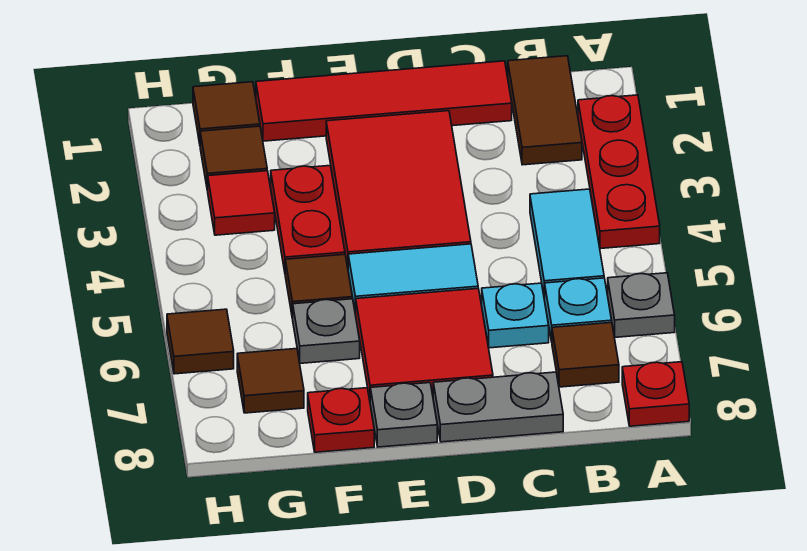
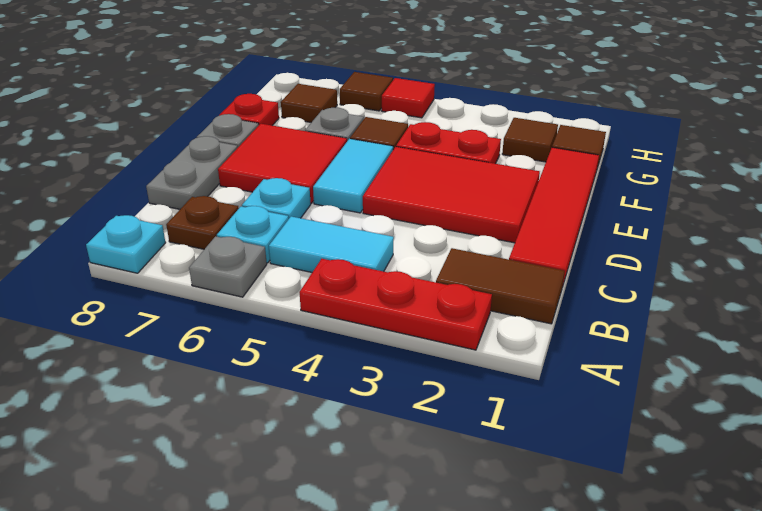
red 1x1 plate [622,362,689,426] -> cyan 1x1 plate [86,215,166,273]
brown 1x1 tile [552,323,619,387] -> brown 1x1 plate [166,196,239,249]
red 1x1 tile [208,171,275,235] -> red 1x1 tile moved to [382,78,435,118]

